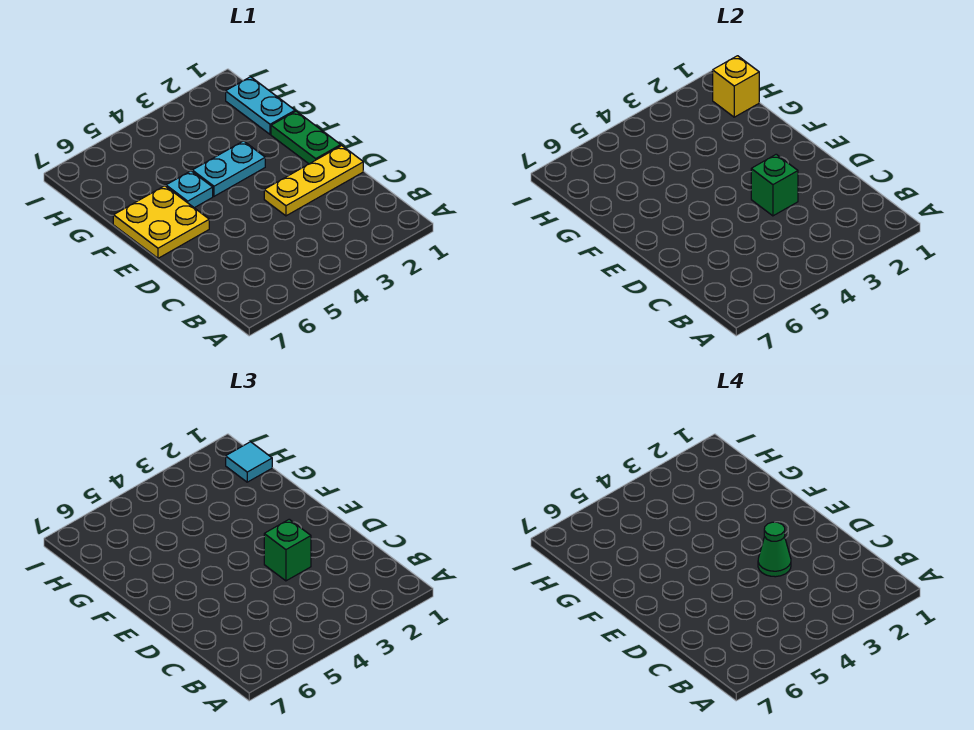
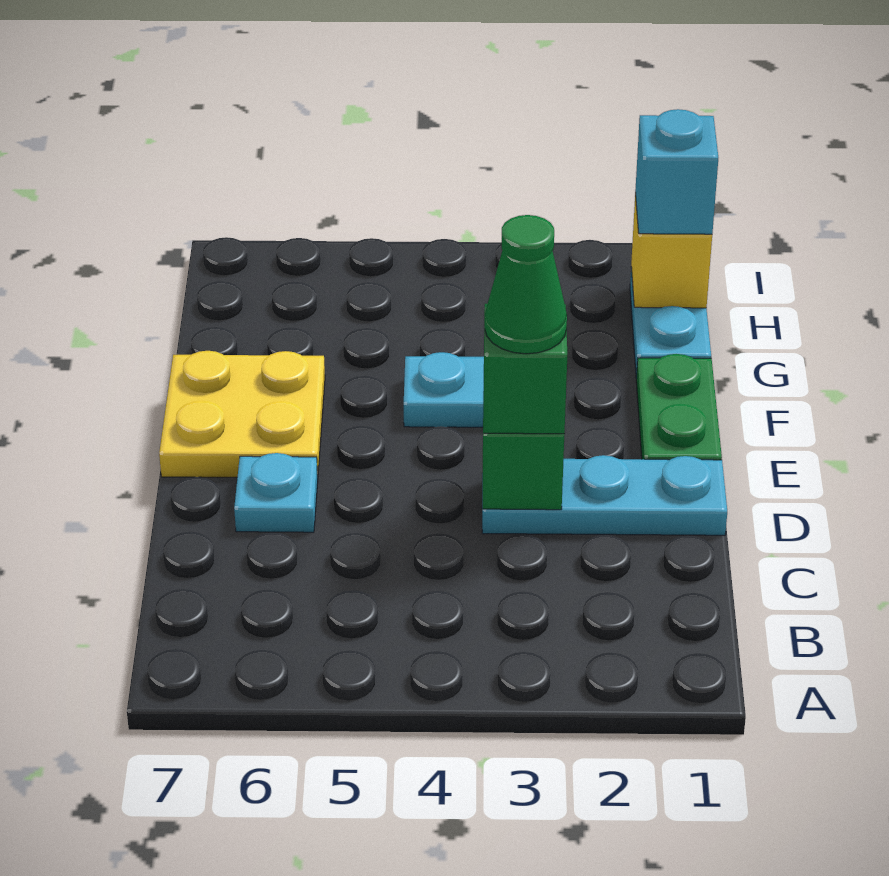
yellow 1x3 plate [264,146,363,216] -> cyan 1x3 plate [482,455,727,535]
cyan 1x1 plate [166,171,213,208] -> cyan 1x1 plate moved to [234,453,318,532]
cyan 1x1 tile [226,442,272,482] -> cyan 1x1 brick [635,109,718,234]

